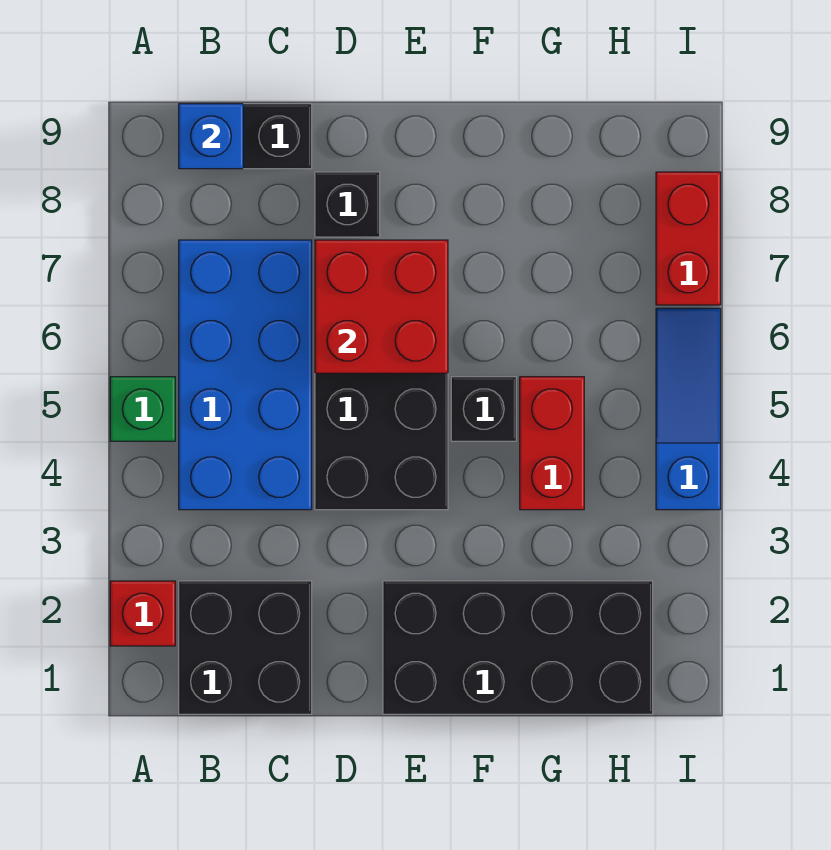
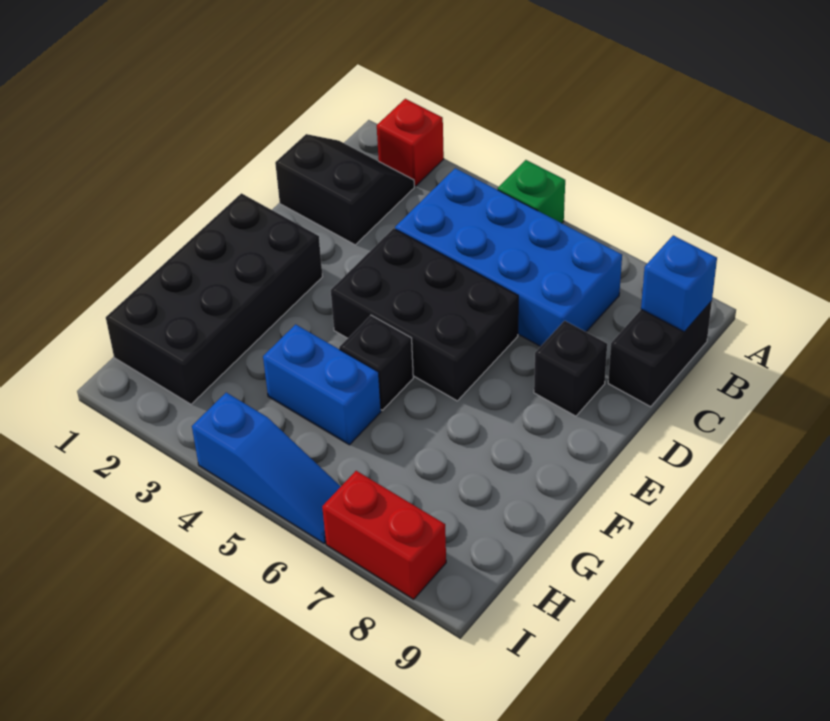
black 2x2 brick [179,581,312,714] -> black 2x2 slope [275,134,414,245]
red 2x2 brick [315,240,448,373] -> none
red 1x2 brick [520,377,584,510] -> blue 1x2 brick [263,324,381,445]

